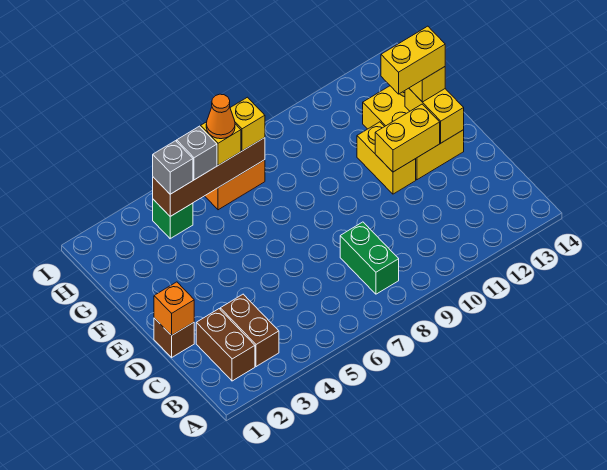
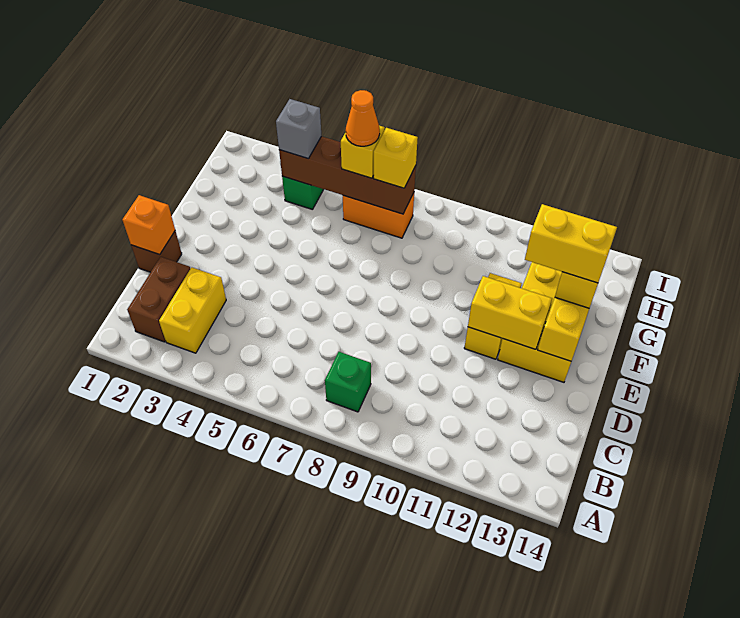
brown 1x2 brick [220,294,279,367] -> yellow 1x2 brick [159,267,226,353]
green 1x2 brick [340,222,399,294] -> green 1x1 brick [325,352,371,412]
grey 1x1 brick [177,126,217,180] -> none

